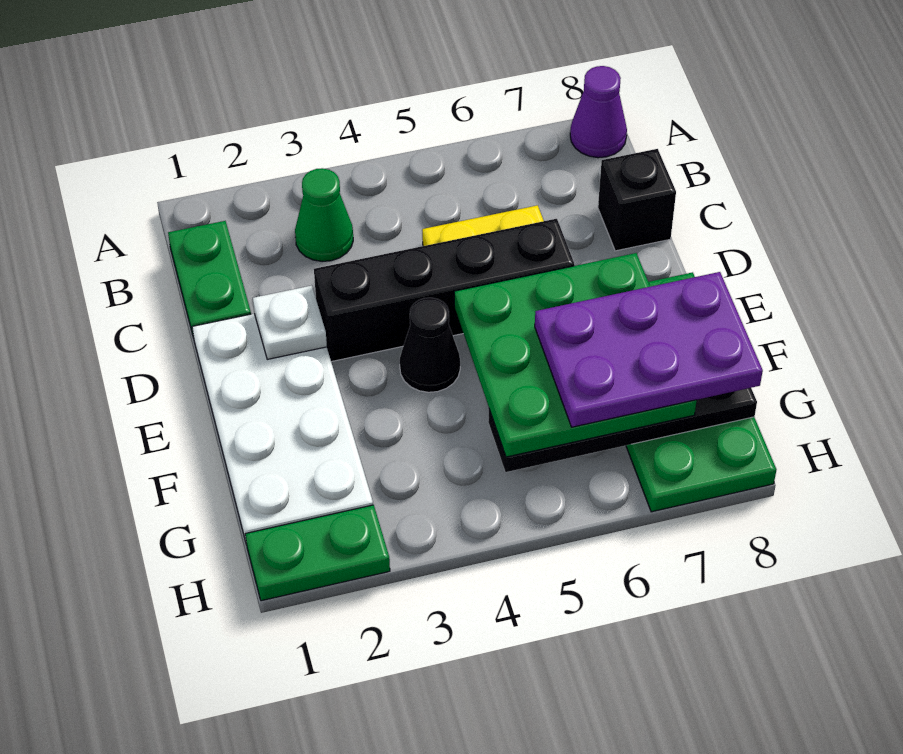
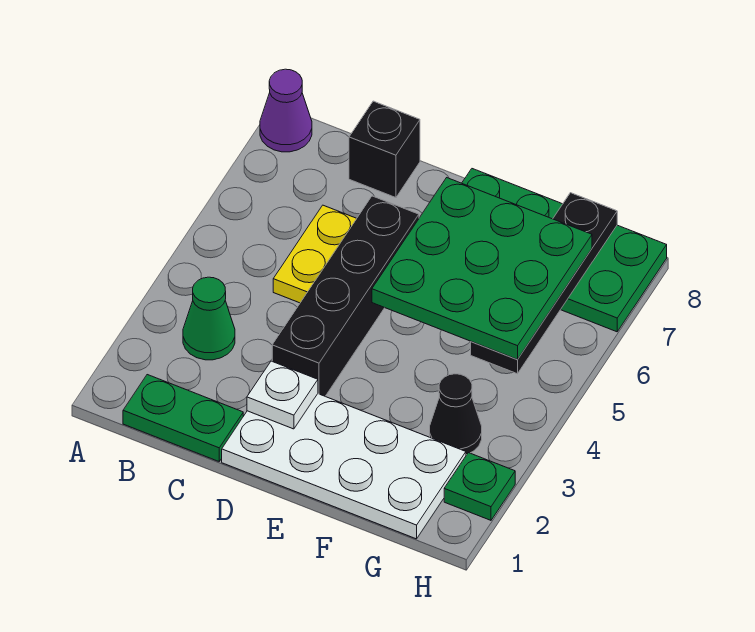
black 1x1 cone [400,298,460,392] -> black 1x1 cone moved to [430,374,482,455]
purple 2x3 plate [535,272,763,427] -> none
green 1x2 plate [245,505,390,601] -> green 1x1 plate [444,453,515,520]

